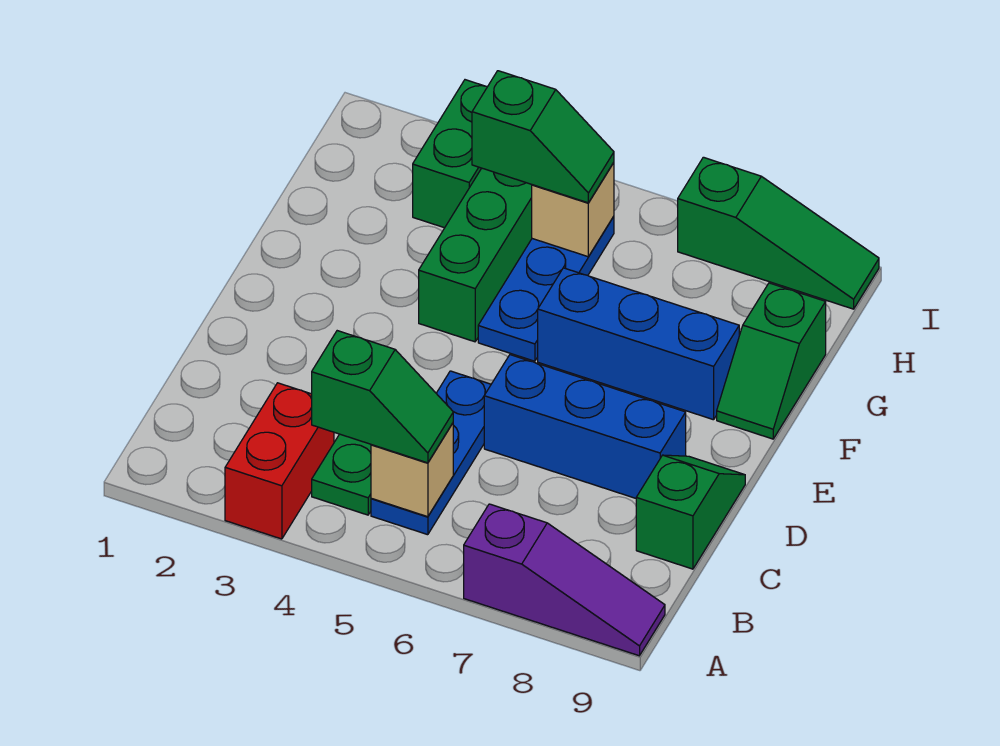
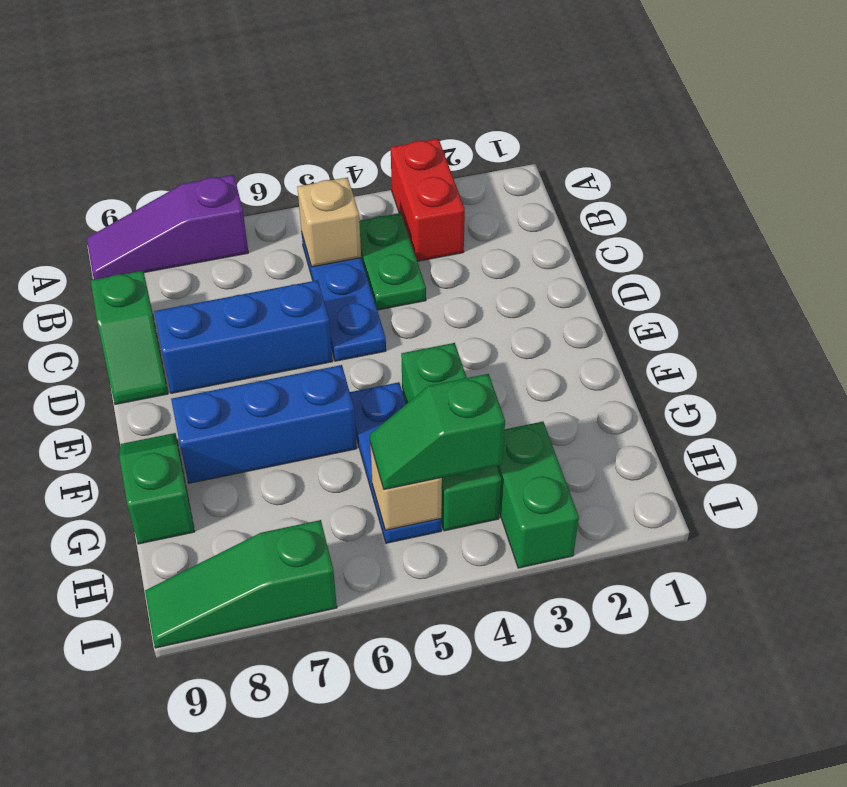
green 1x2 slope [312,331,453,463] -> none

